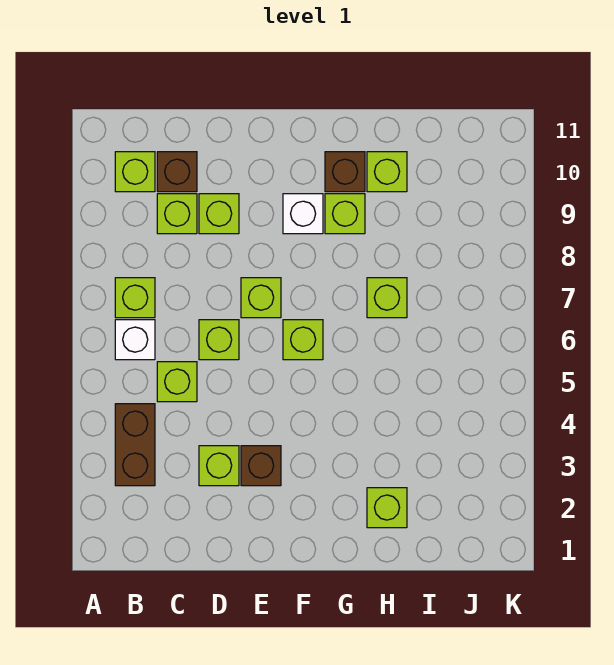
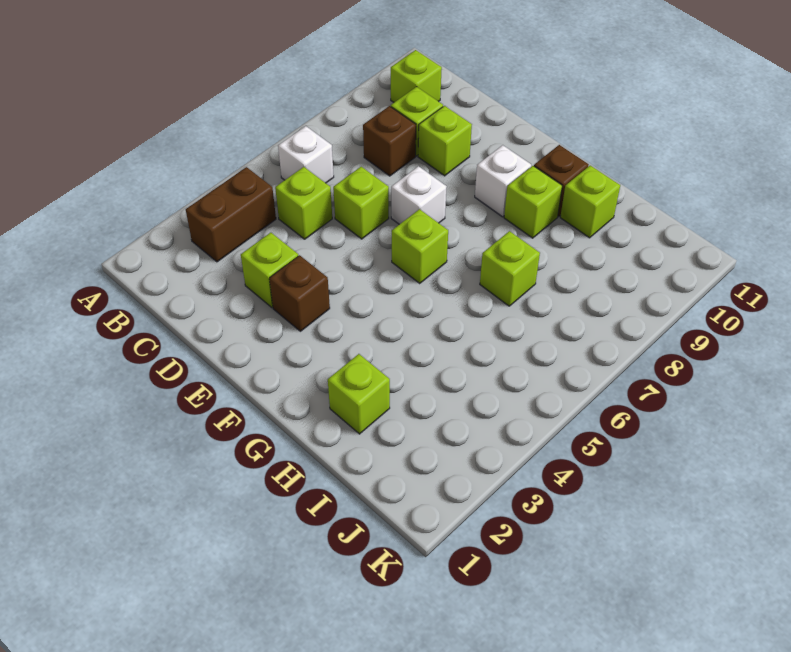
lime 1x1 brick [115,278,155,318] -> none
brown 1x1 brick [157,152,197,192] -> brown 1x1 brick moved to [363,106,416,176]
lime 1x1 brick [241,278,281,318] -> white 1x1 brick [391,166,447,224]

